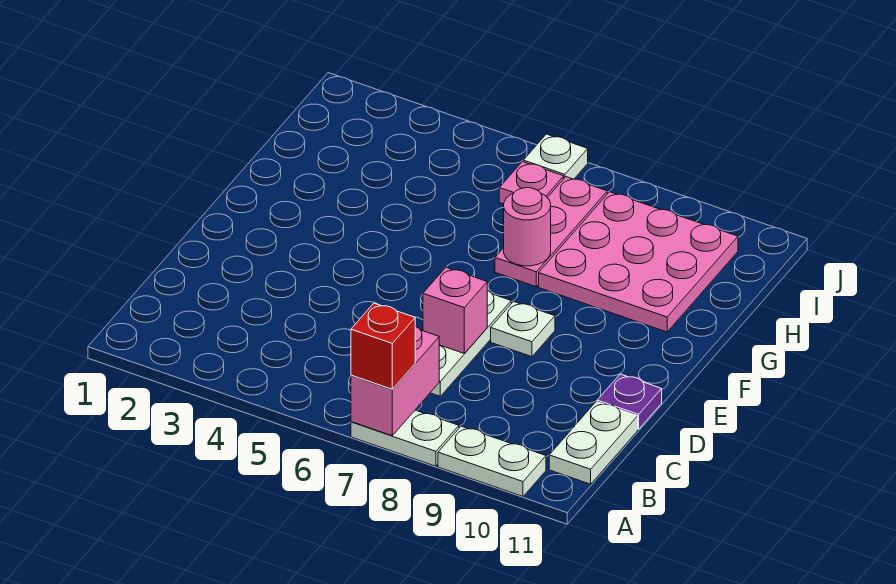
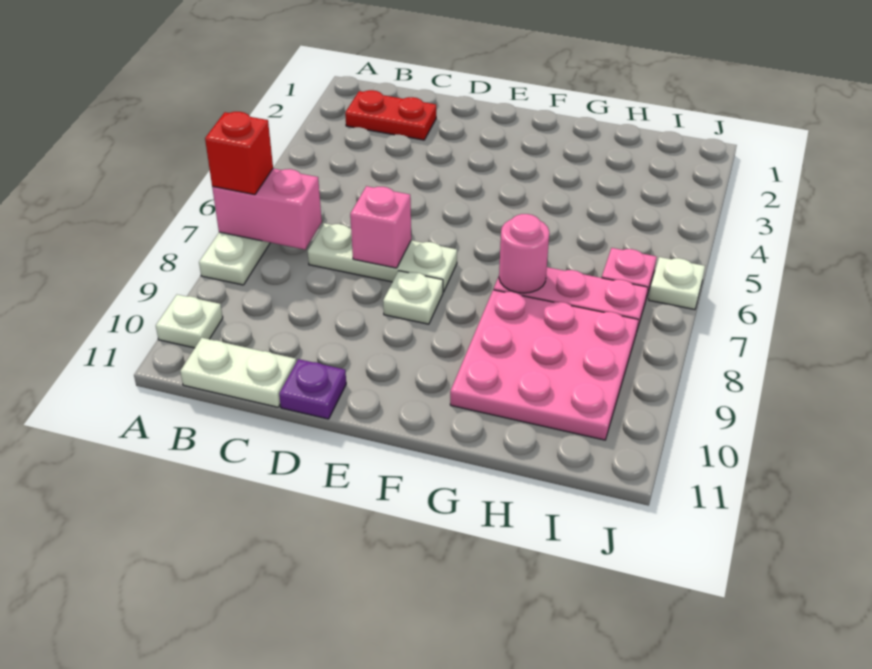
white 1x2 plate [438,426,546,496] -> white 1x1 plate [156,295,223,348]
none -> red 1x2 plate [345,90,436,140]

